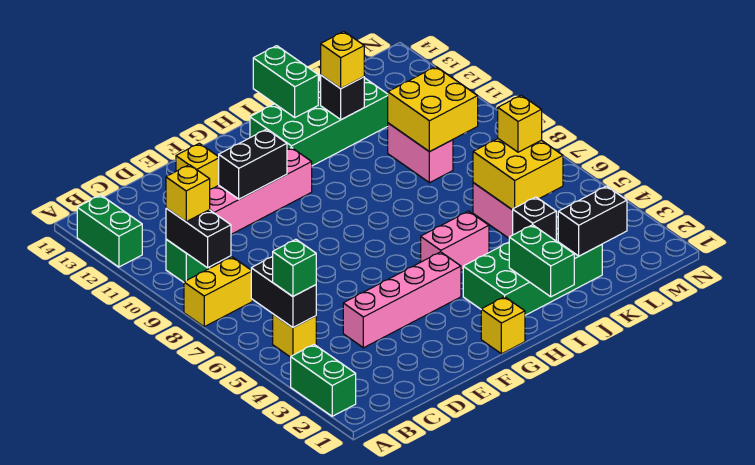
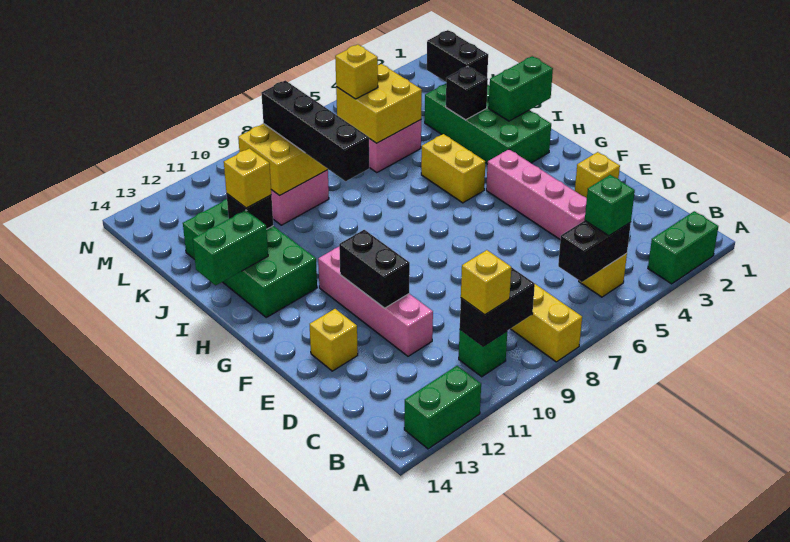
yellow 1x1 brick [481,297,525,354] -> yellow 1x1 brick moved to [575,152,620,198]
pink 1x2 brick [421,211,489,271] -> yellow 1x2 brick [421,134,485,203]
none -> black 1x4 brick [261,80,369,181]

